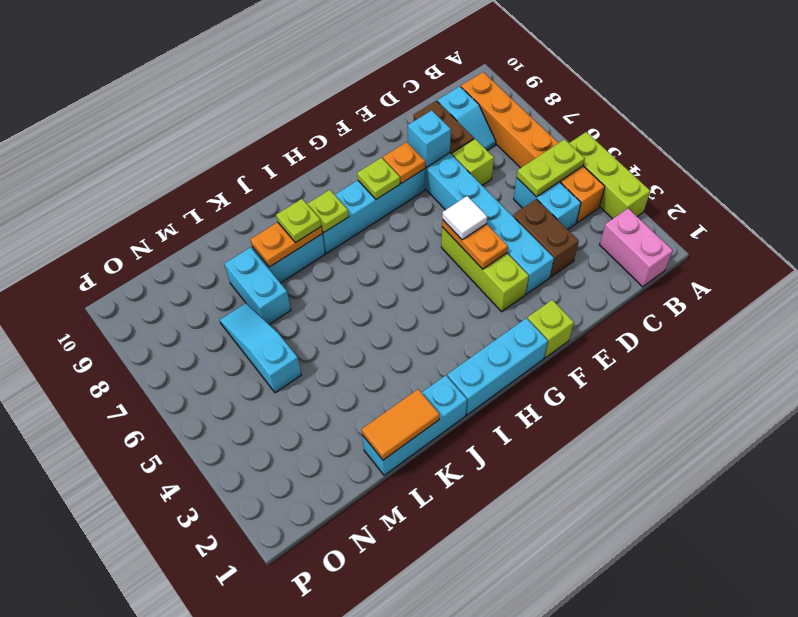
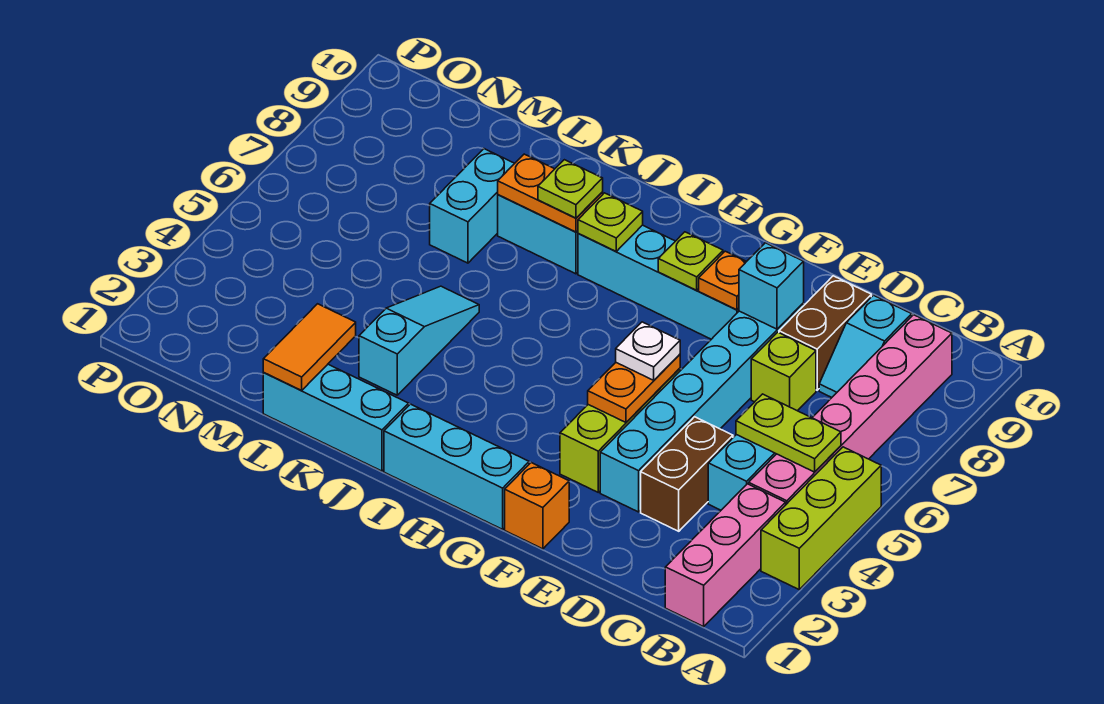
pink 1x2 brick [600,208,673,287] -> pink 1x3 brick [665,484,786,627]
orange 1x6 brick [461,72,605,223] -> pink 1x6 brick [749,315,952,504]
lime 1x1 brick [527,300,574,358] -> orange 1x1 brick [505,463,569,549]
white 1x1 tile [442,196,487,240] -> white 1x1 plate [616,322,680,380]
orange 1x2 tile [362,389,440,460] -> orange 1x2 tile turned to [263,304,356,390]
cyan 1x3 slope [220,303,301,393] -> cyan 1x3 slope moved to [359,286,479,395]

